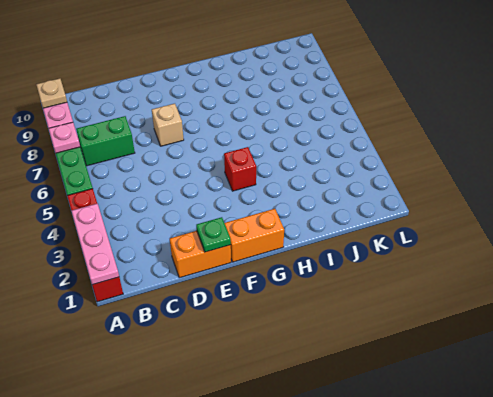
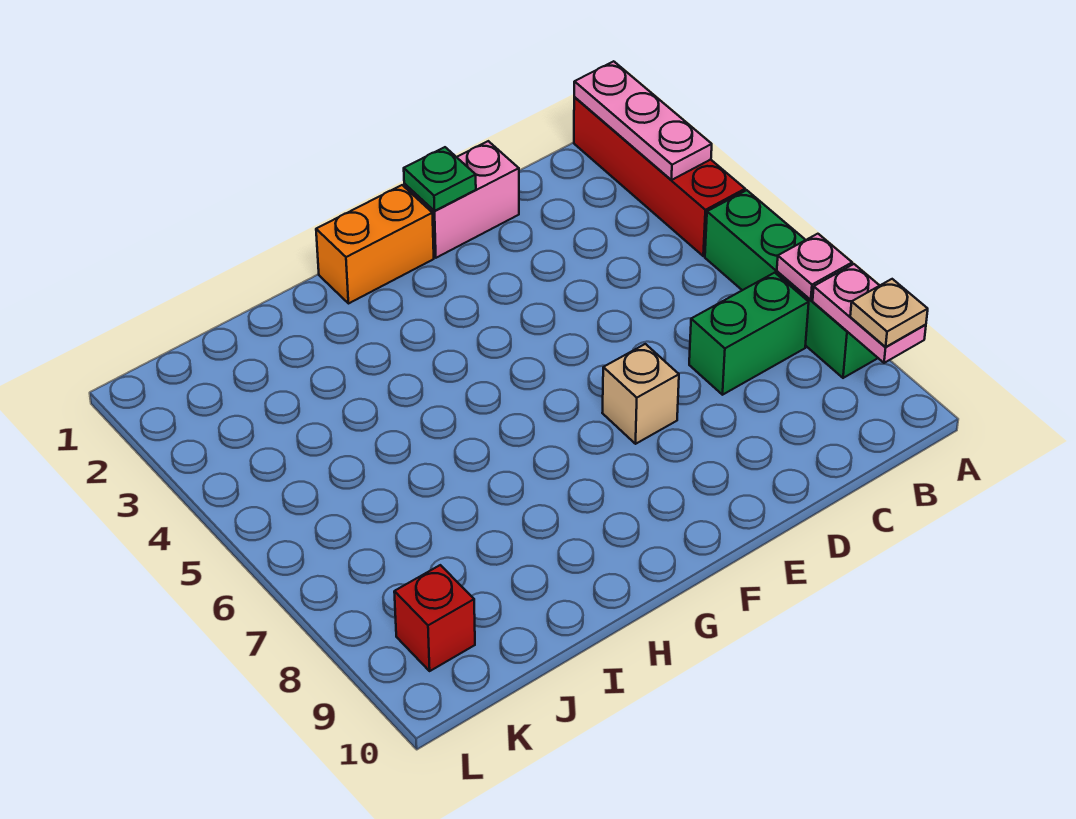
orange 1x2 brick [170,231,231,278] -> pink 1x2 brick [404,141,519,258]
red 1x1 brick [224,147,256,191] -> red 1x1 brick moved to [394,565,475,671]

